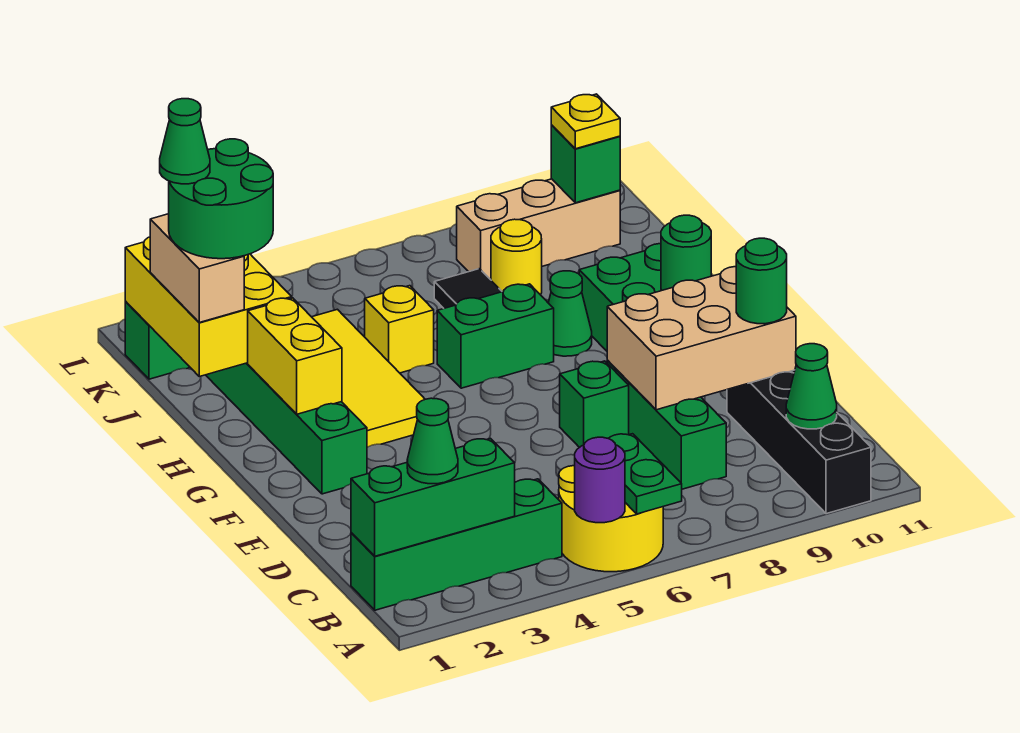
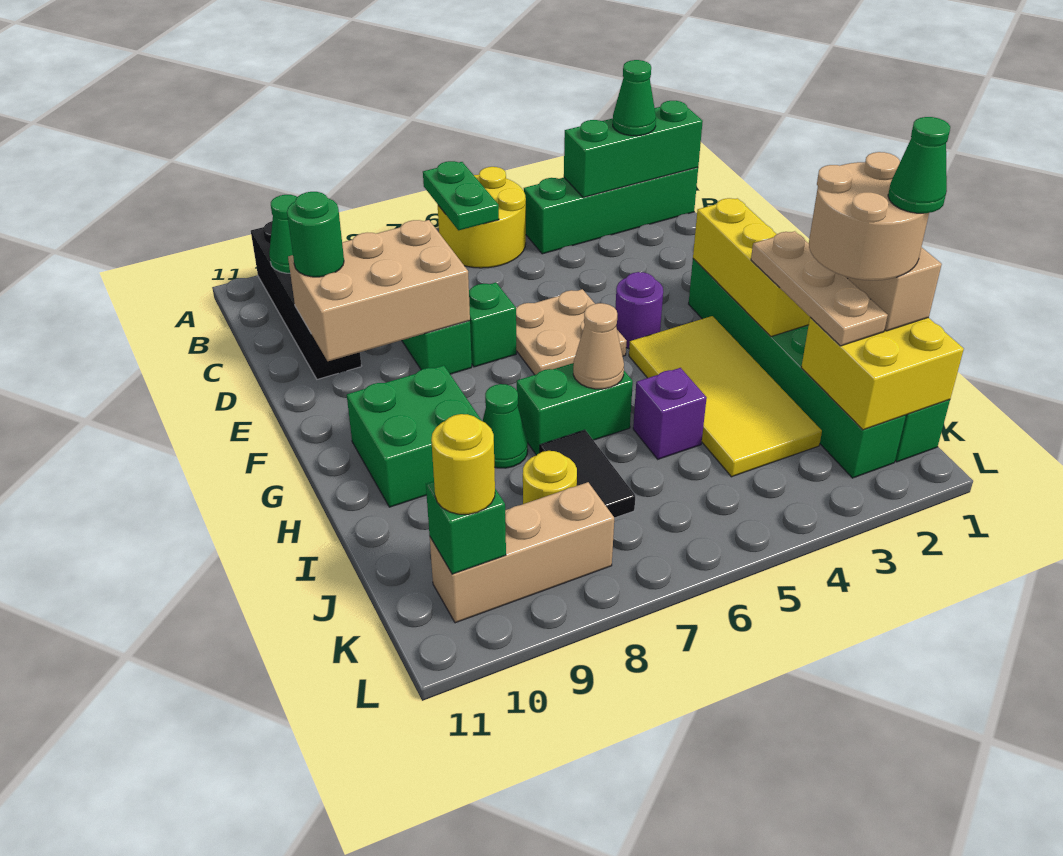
purple 1x1 round brick [575,437,625,523] -> purple 1x1 round brick moved to [615,272,663,348]
none -> tan 2x2 plate [516,289,626,375]
yellow 1x2 brick [248,298,342,414] -> yellow 1x3 brick [693,198,810,337]
green 1x1 round brick [661,215,711,290] -> none
none -> tan 1x3 plate [751,231,888,346]
none -> tan 1x1 cone [573,303,624,389]
yellow 2x3 brick [125,237,292,377] -> yellow 2x2 brick [801,317,964,430]
green 2x2 round brick [169,139,273,259] -> tan 2x2 round brick [809,152,929,280]
yellow 1x1 brick [365,286,434,373] -> purple 1x1 brick [633,368,707,459]
yellow 1x1 plate [551,94,620,149] -> yellow 1x1 round brick [431,414,495,514]

